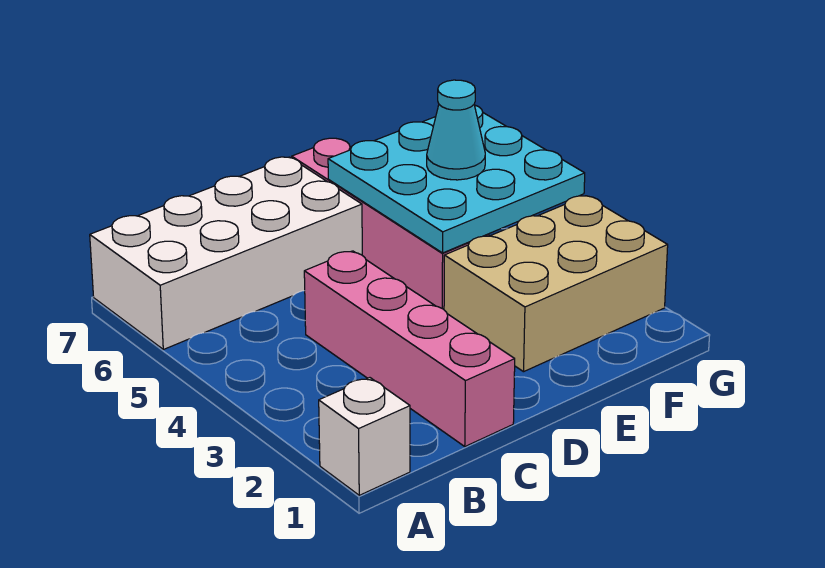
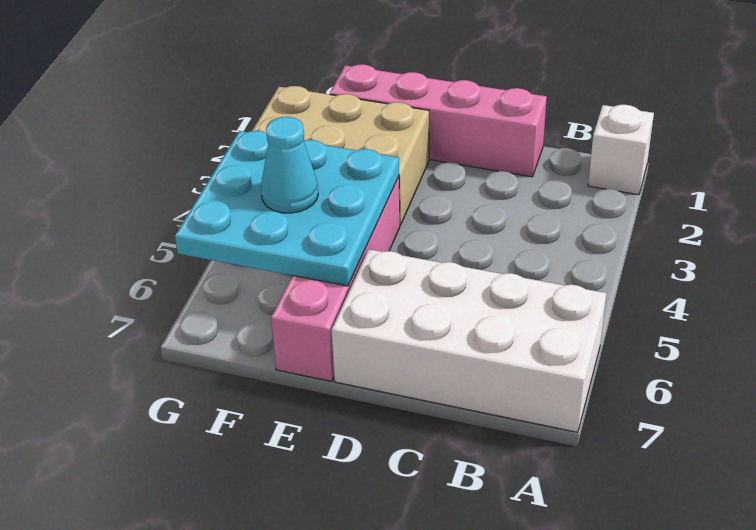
pink 1x4 brick [304,251,515,446] -> pink 1x4 brick turned to [330,64,547,177]

